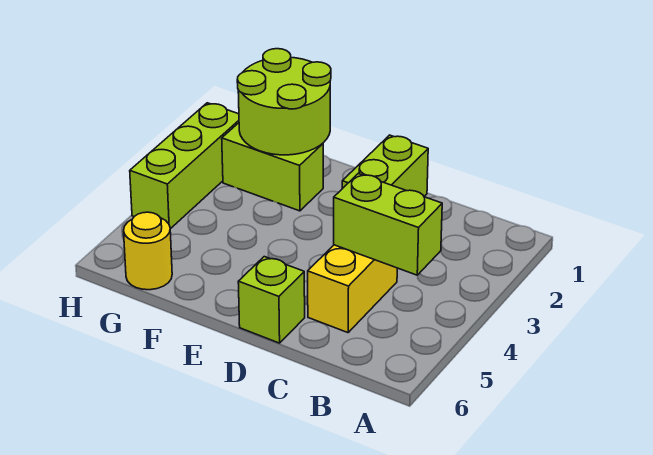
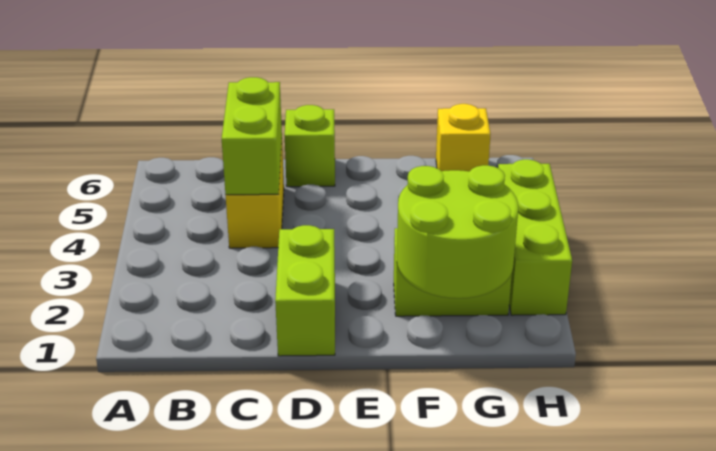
lime 1x2 brick [334,174,442,275] -> lime 1x2 brick turned to [222,77,282,195]
yellow 1x1 round brick [124,212,172,290] -> yellow 1x1 brick [436,104,491,171]

